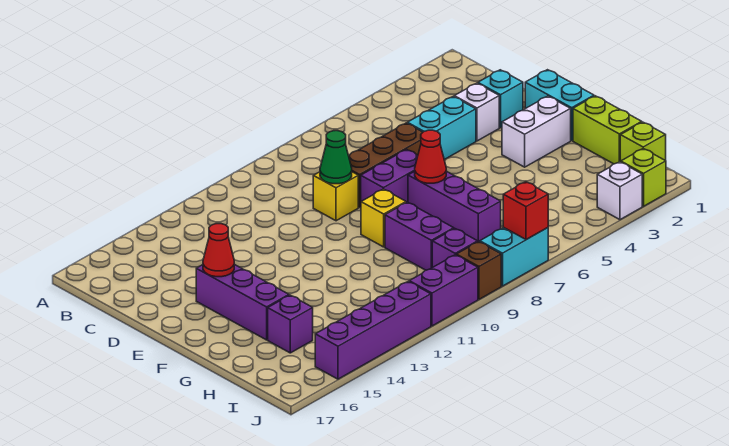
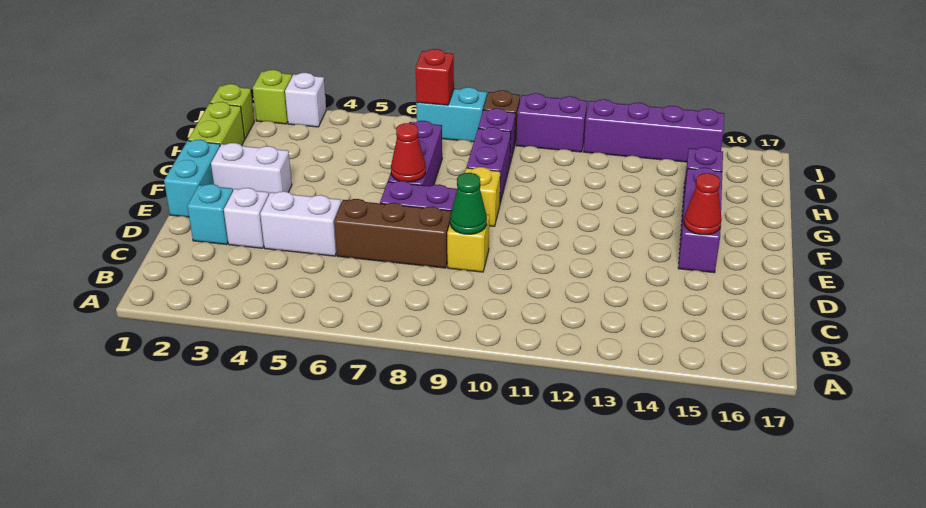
cyan 1x2 brick [407,96,476,160] -> white 1x2 brick [260,191,341,256]

